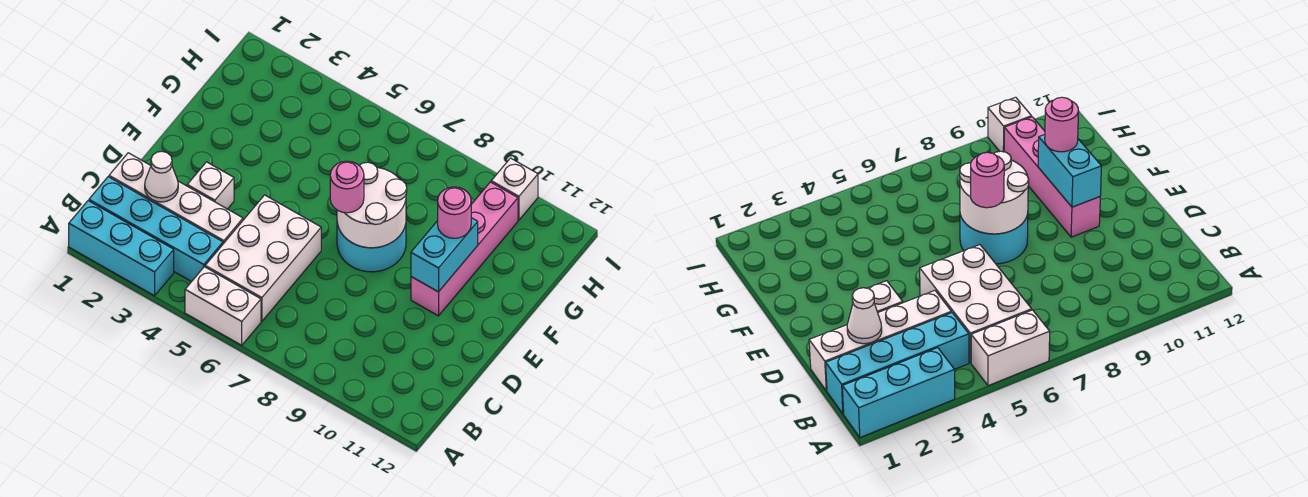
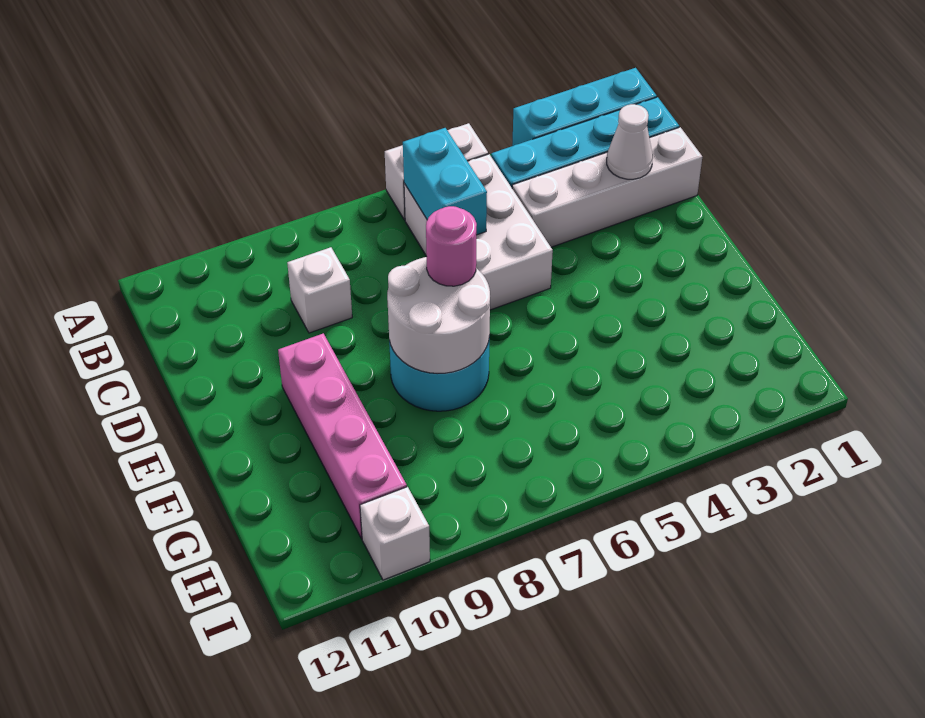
white 1x1 brick [187,162,234,209] -> white 1x1 brick moved to [287,247,352,333]
cyan 1x2 brick [411,218,478,292] -> cyan 1x2 brick moved to [403,128,487,235]
pink 1x1 round brick [438,187,471,238] -> none

